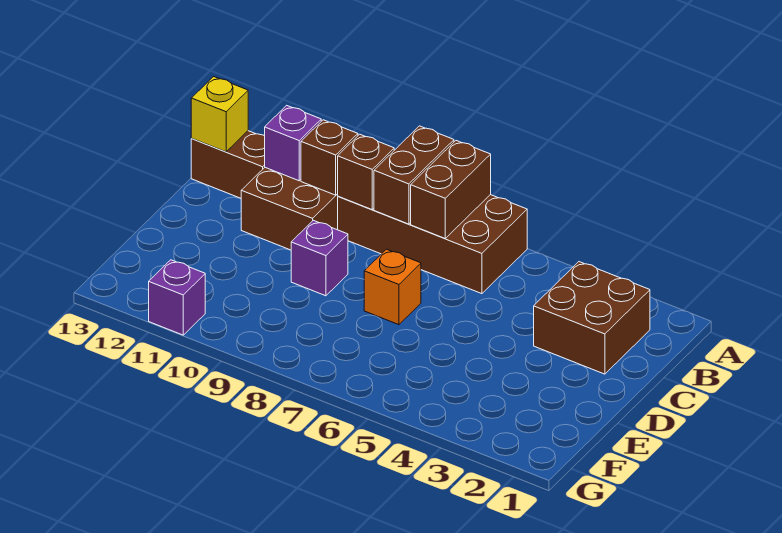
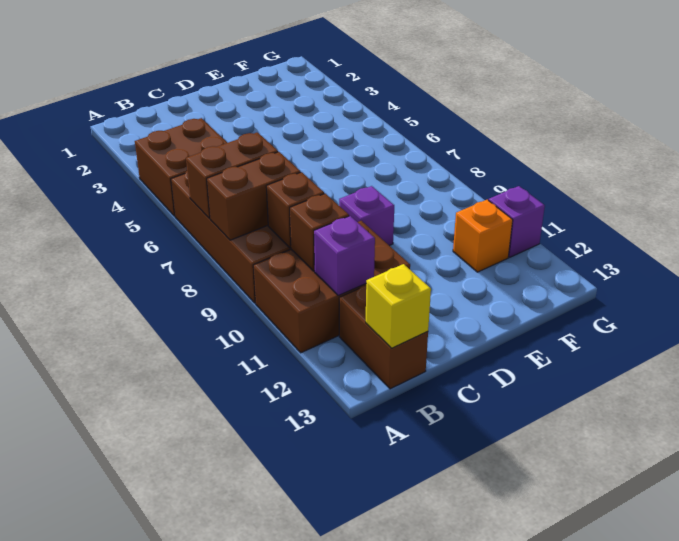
brown 2x2 brick [534,262,650,374] -> brown 2x2 brick moved to [135,118,227,216]
orange 1x1 brick [364,249,421,325] -> orange 1x1 brick moved to [453,200,513,272]

